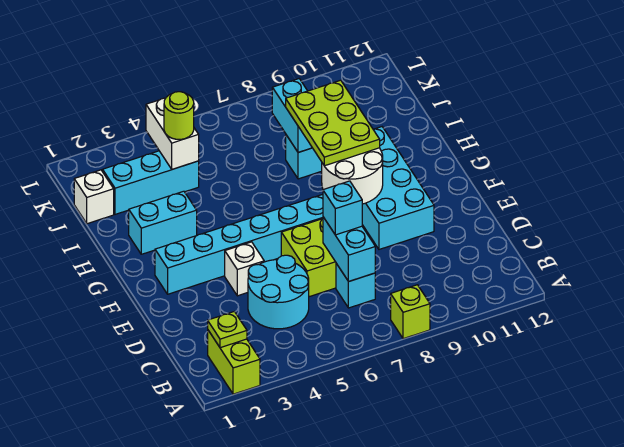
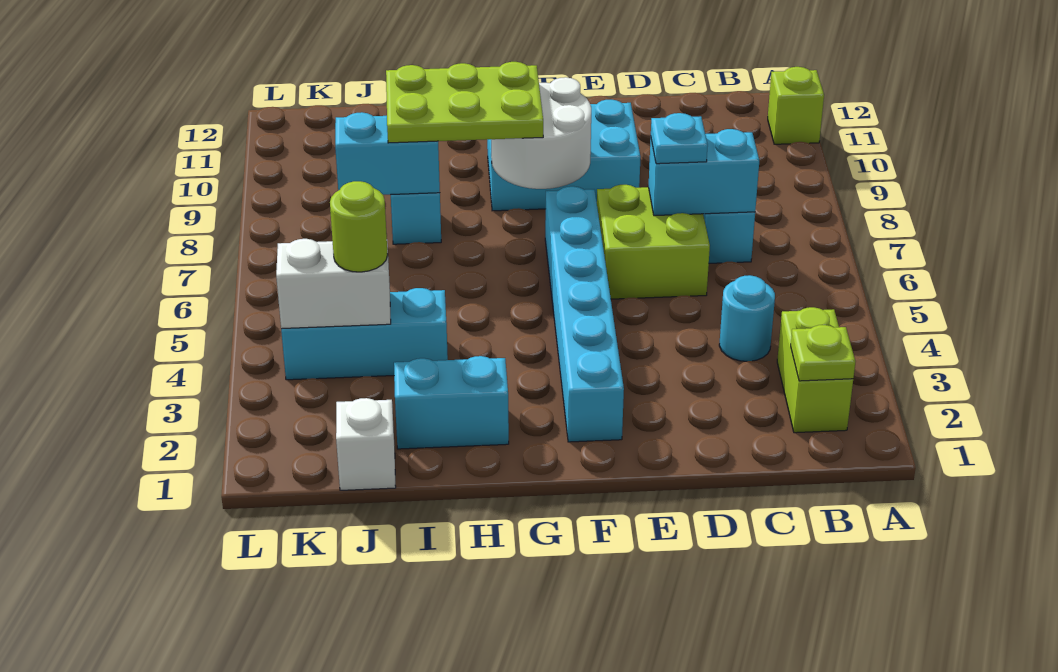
lime 1x2 brick [208,330,260,394] -> lime 1x2 brick turned to [777,307,853,433]
lime 1x1 brick [391,285,430,339] -> lime 1x1 brick moved to [768,67,824,144]
cyan 2x2 round brick [248,255,309,329] -> cyan 1x1 round brick [719,275,775,361]
cyan 1x1 brick [323,181,362,235] -> cyan 1x1 plate [651,113,708,164]
white 1x1 brick [225,242,264,296] -> none
cyan 2x4 brick [362,127,434,249] -> cyan 2x3 brick [487,100,641,211]
cyan 1x2 brick [129,191,197,254] -> cyan 1x2 brick turned to [394,356,509,449]
cyan 1x3 brick [103,151,199,214] -> cyan 1x3 brick turned to [281,288,448,380]

